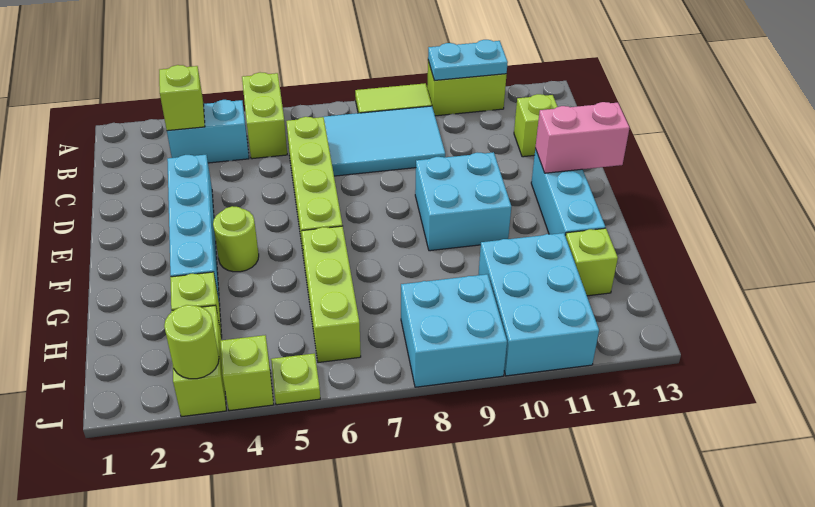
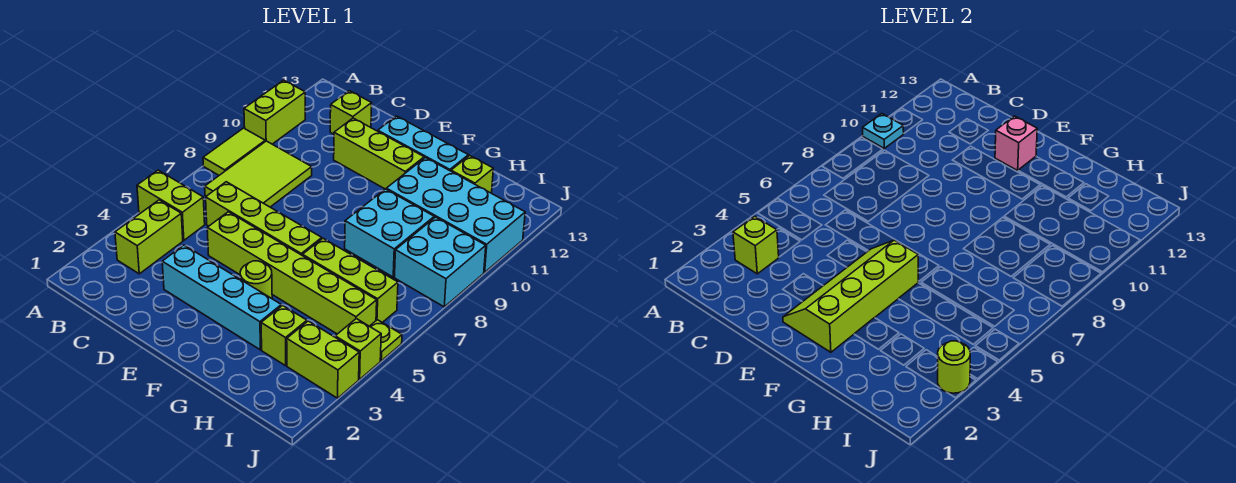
cyan 1x2 plate [428,40,508,80] -> cyan 1x1 plate [863,114,904,148]
cyan 1x2 brick [167,100,249,163] -> lime 1x2 brick [115,200,183,274]
cyan 2x3 tile [324,106,445,176] -> lime 2x3 tile [205,141,312,207]
none -> lime 1x6 brick [207,212,377,334]
none -> lime 1x3 brick [334,118,424,189]
none -> lime 2x4 slope [783,240,918,352]
cyan 2x2 brick [415,152,511,251] -> cyan 2x2 brick moved to [345,189,434,277]
pink 1x2 brick [535,102,629,173] -> pink 1x1 brick [995,116,1037,170]
cyan 2x3 brick [478,233,599,376] -> cyan 2x4 brick [386,158,525,272]

